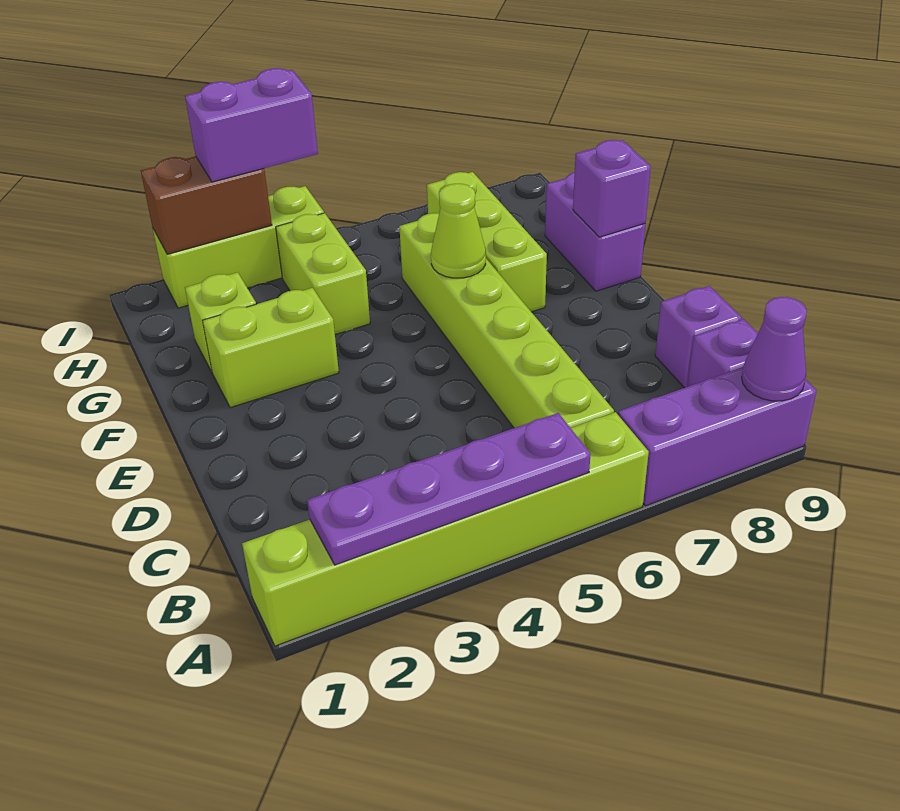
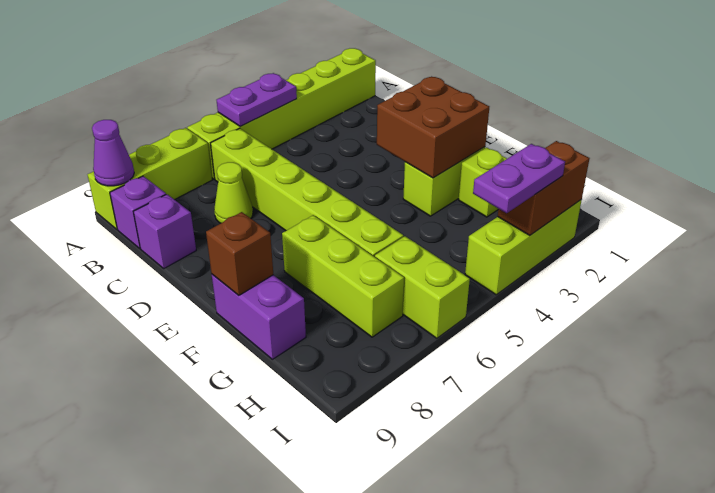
purple 1x4 plate [307,413,591,565] -> purple 1x2 plate [217,73,297,127]
purple 1x3 brick [618,368,817,506] -> lime 1x3 brick [88,128,212,229]
none -> brown 2x2 brick [377,77,489,178]
lime 1x1 cone [431,184,486,278] -> lime 1x1 cone moved to [214,162,253,223]
purple 1x1 brick [573,140,651,237] -> brown 1x1 brick [206,212,273,295]
lime 1x2 brick [276,213,370,334] -> lime 1x2 brick moved to [375,236,470,338]
purple 1x2 brick [185,68,318,182] -> purple 1x2 plate [473,144,565,213]

